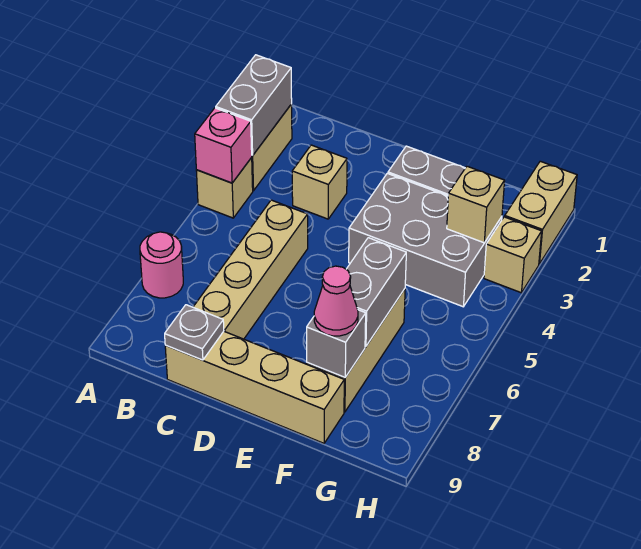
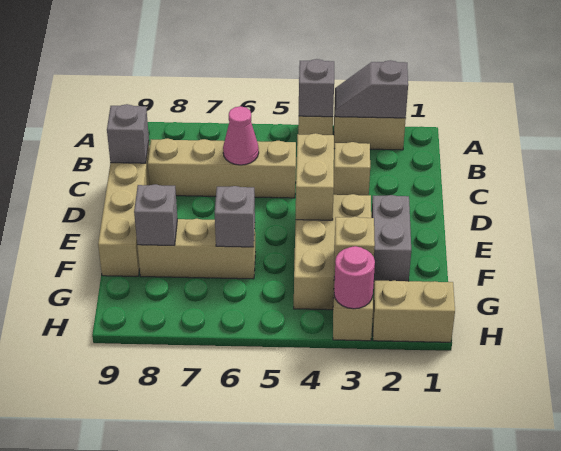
grey 1x2 brick [216,55,292,156] -> grey 1x2 slope [335,60,408,118]
pink 1x1 brick [195,108,252,183] -> grey 1x1 brick [299,59,334,117]
pink 1x1 round brick [140,232,183,298] -> pink 1x1 round brick moved to [334,246,375,309]
grey 1x1 plate [165,305,224,360] -> grey 1x1 brick [107,104,149,163]
none -> tan 1x2 brick [296,133,334,220]
grey 2x3 brick [349,173,502,307] -> tan 2x3 brick [294,194,371,310]
grey 1x2 brick [346,238,406,346] -> grey 1x1 brick [215,186,255,247]
pink 1x1 cone [314,266,358,336] -> pink 1x1 cone moved to [223,106,259,165]

